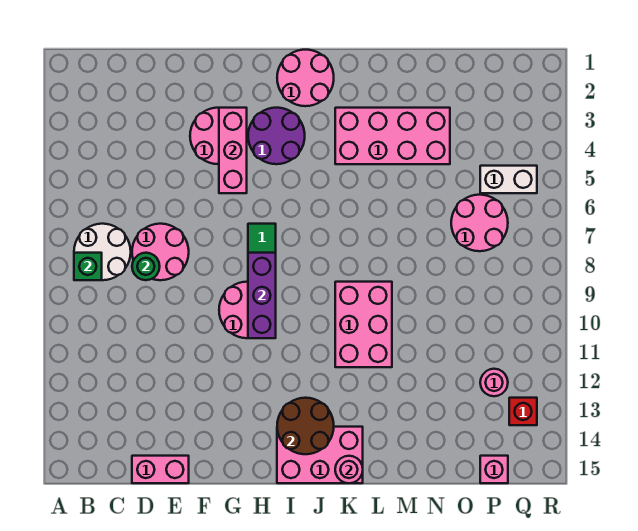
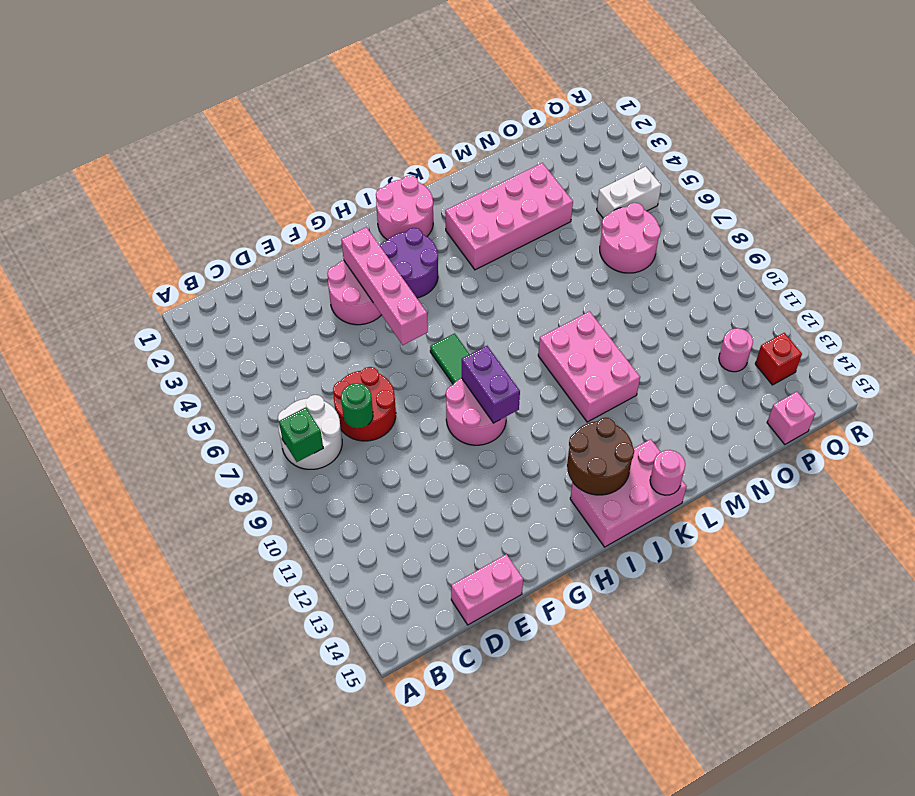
pink 2x2 round brick [132,224,189,280] -> red 2x2 round brick [333,367,396,441]
pink 1x3 brick [219,108,247,193] -> pink 1x4 brick [341,227,428,345]
purple 1x3 brick [248,253,276,338] -> purple 1x2 brick [462,346,520,423]

